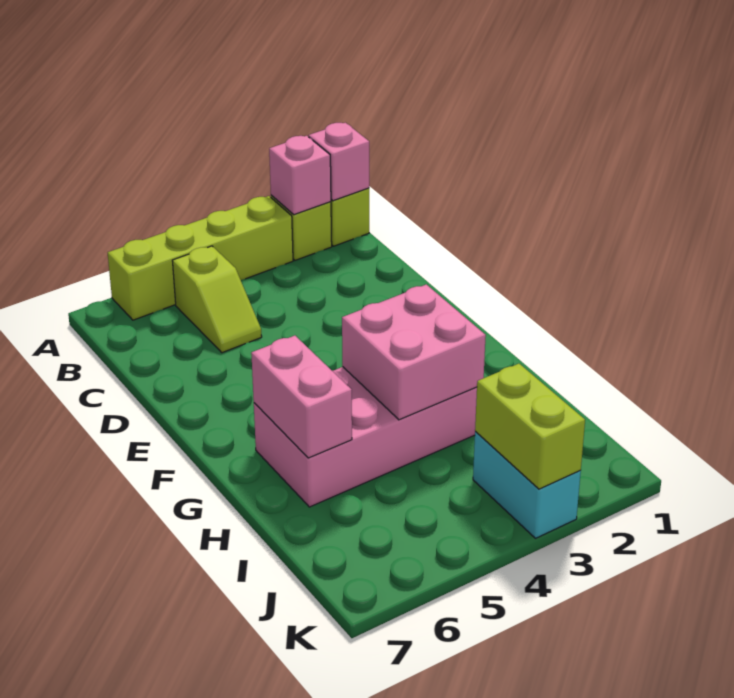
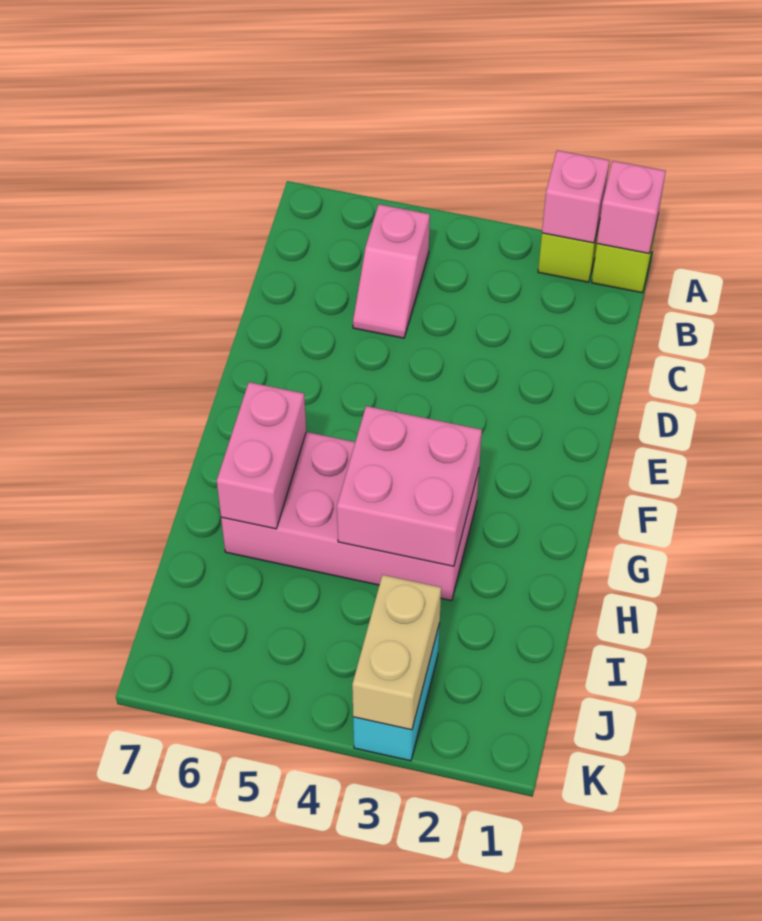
lime 1x4 brick [108,196,293,320] -> none
lime 1x2 slope [172,246,262,353] -> pink 1x2 slope [353,204,430,338]
lime 1x2 brick [475,364,585,489] -> tan 1x2 brick [352,575,441,730]

